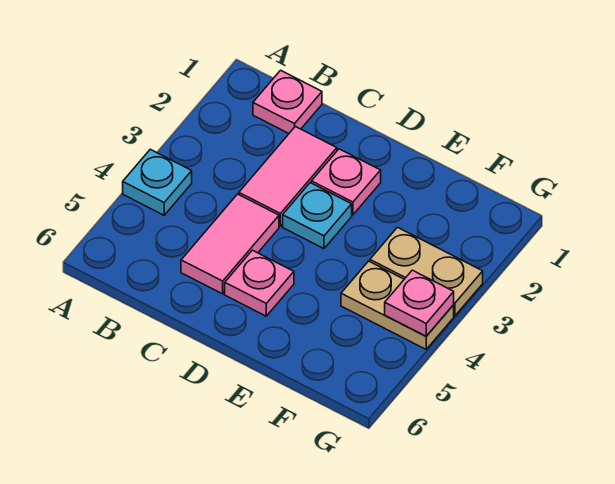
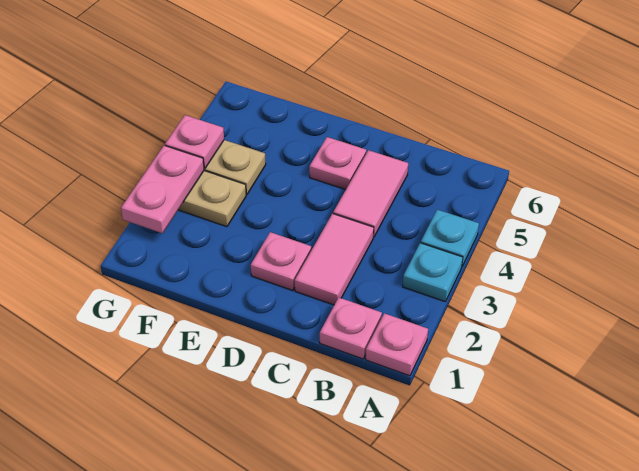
none -> pink 1x1 plate [366,313,428,376]
cyan 1x1 plate [283,183,352,249] -> cyan 1x1 plate moved to [403,243,463,301]
none -> pink 1x2 plate [121,145,204,233]

